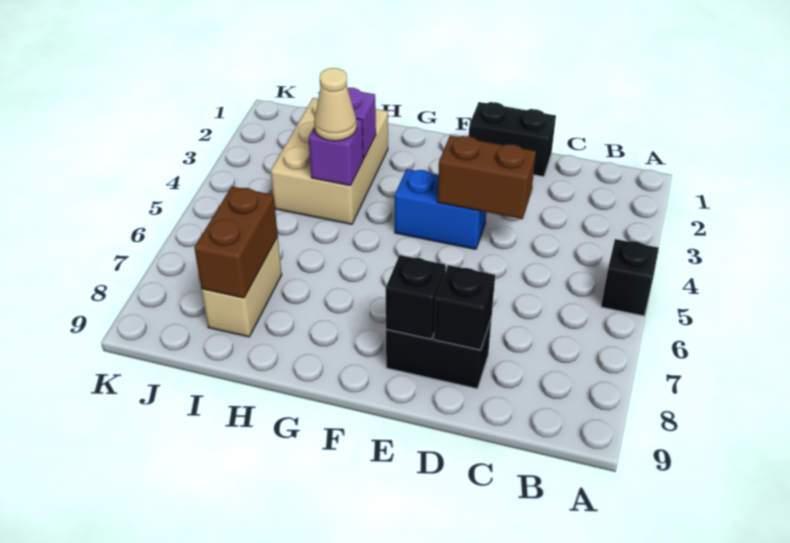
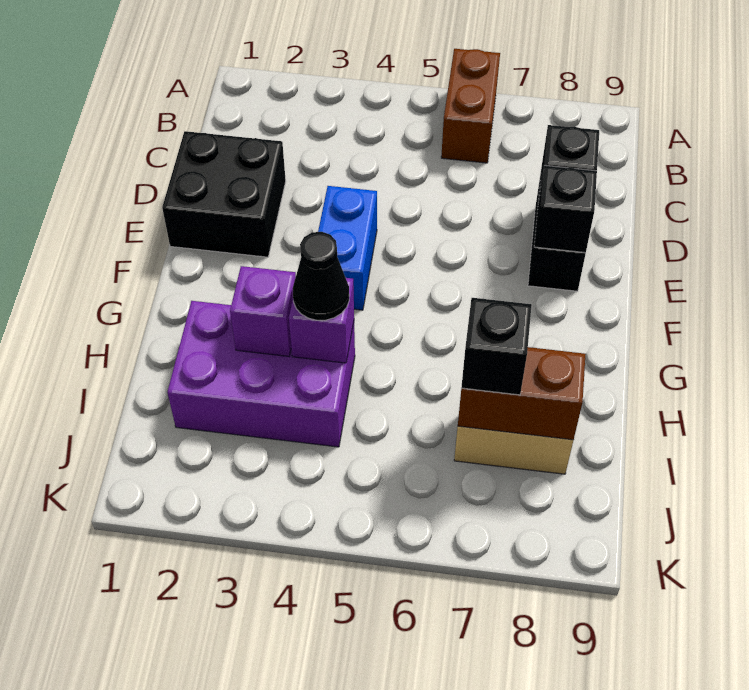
black 1x1 brick [601,239,659,316] -> black 1x1 brick moved to [461,298,532,395]
black 1x2 brick [469,102,556,177] -> black 2x2 brick [162,131,286,257]
brown 1x2 brick [438,135,536,219] -> brown 1x2 brick moved to [441,49,500,163]
tan 2x3 brick [271,98,388,224] -> purple 2x3 brick [167,301,355,447]
tan 1x1 cone [314,68,357,141] -> black 1x1 cone [293,232,349,320]

